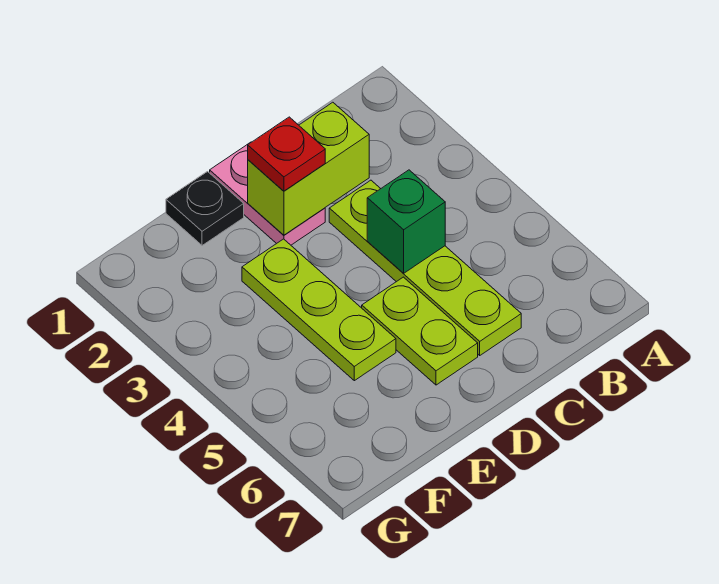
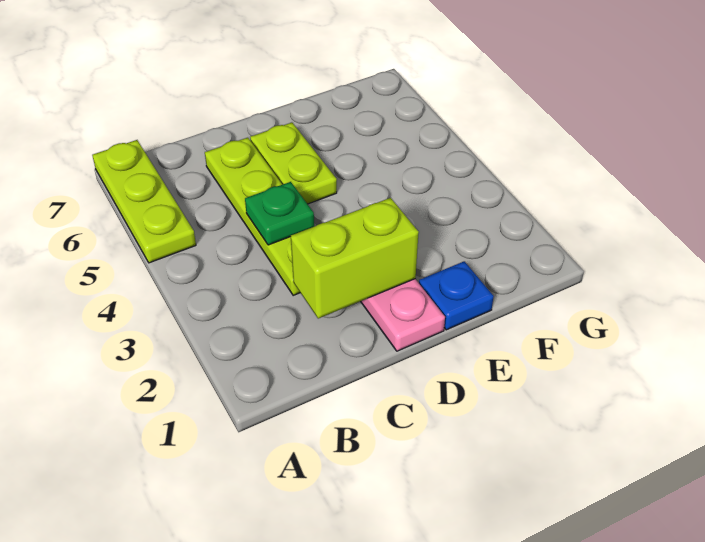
green 1x1 brick [367,170,445,273] -> green 1x1 plate [245,182,314,245]
red 1x1 plate [248,117,325,191] -> none
black 1x1 plate [166,172,244,245] -> blue 1x1 plate [419,261,494,330]
lime 1x3 plate [242,239,396,381] -> lime 1x3 plate moved to [92,140,196,263]

